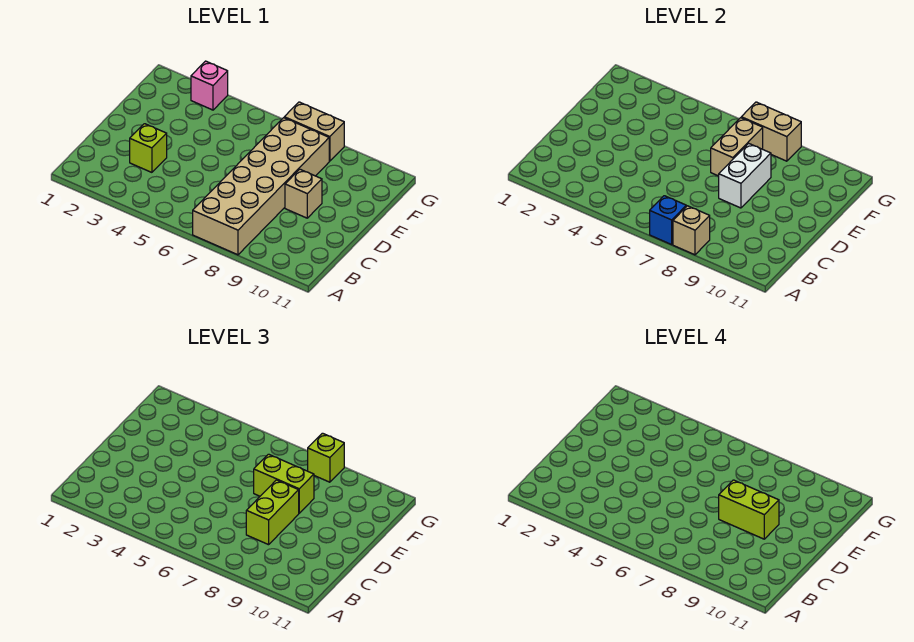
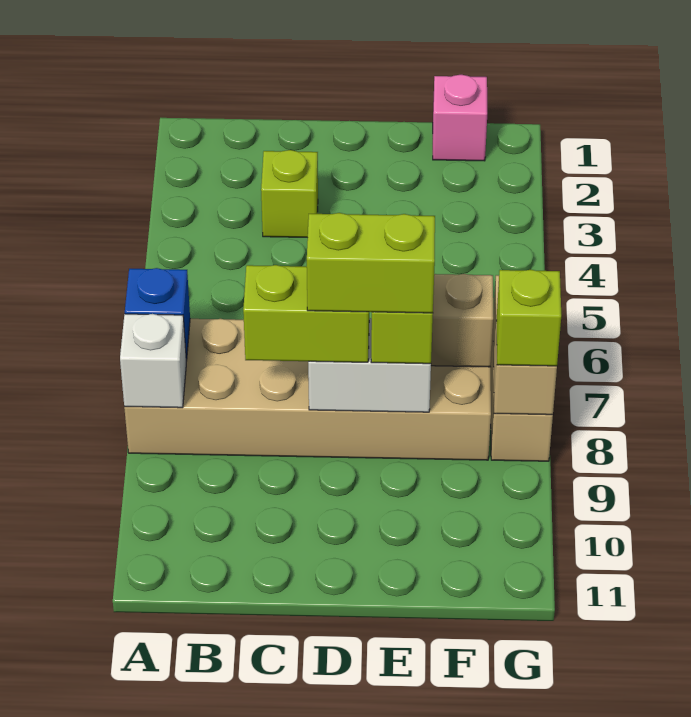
tan 1x1 brick [673,206,710,255] -> white 1x1 brick [120,314,186,408]
lime 1x2 brick [719,480,779,539] -> lime 1x2 brick turned to [307,213,435,313]
tan 1x1 brick [285,169,322,218] -> none
pink 1x1 brick [191,61,228,110] -> pink 1x1 brick moved to [433,75,487,161]

